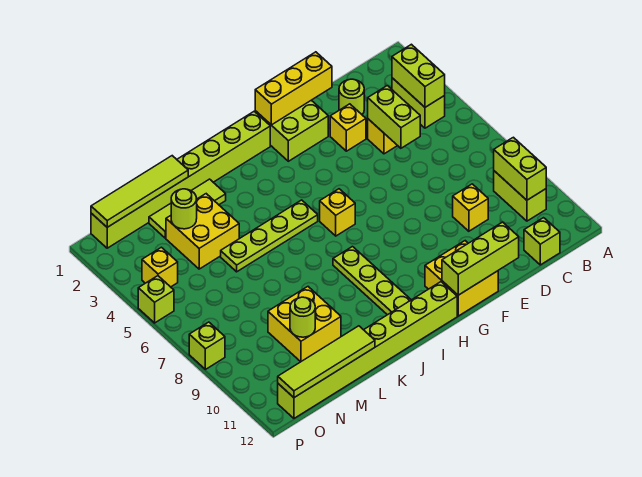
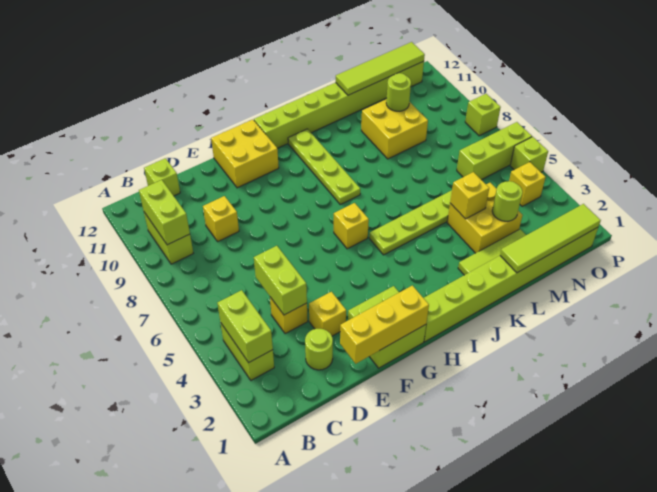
lime 1x3 brick [442,222,519,295] -> lime 1x3 brick moved to [457,122,532,180]
none -> yellow 1x1 brick [450,172,489,219]

